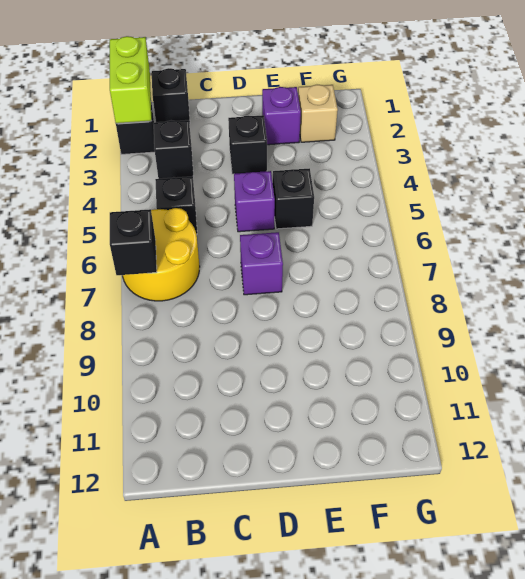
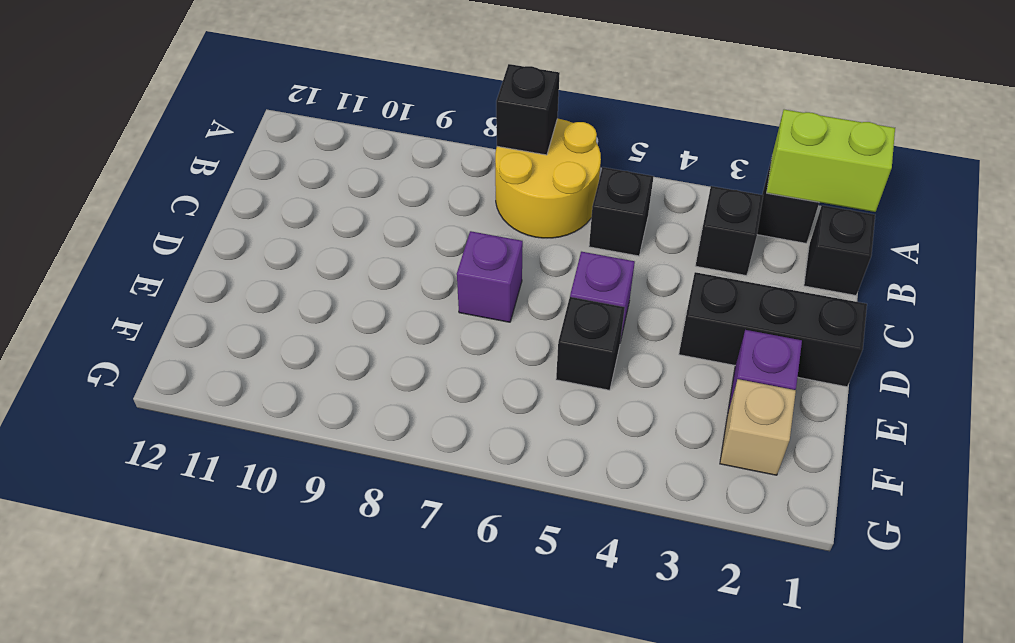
black 1x1 brick [228,115,267,174] -> black 1x3 brick [679,272,867,387]

